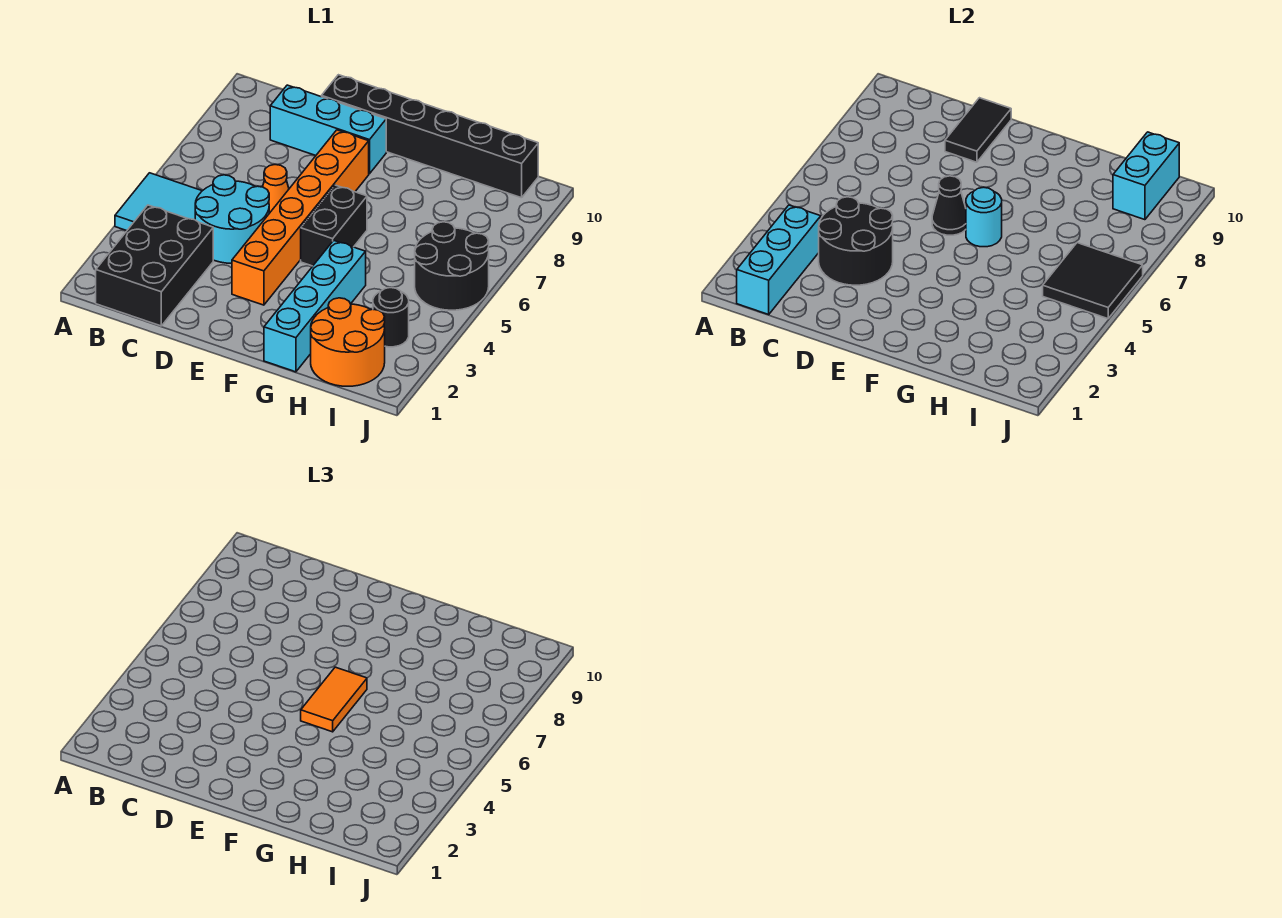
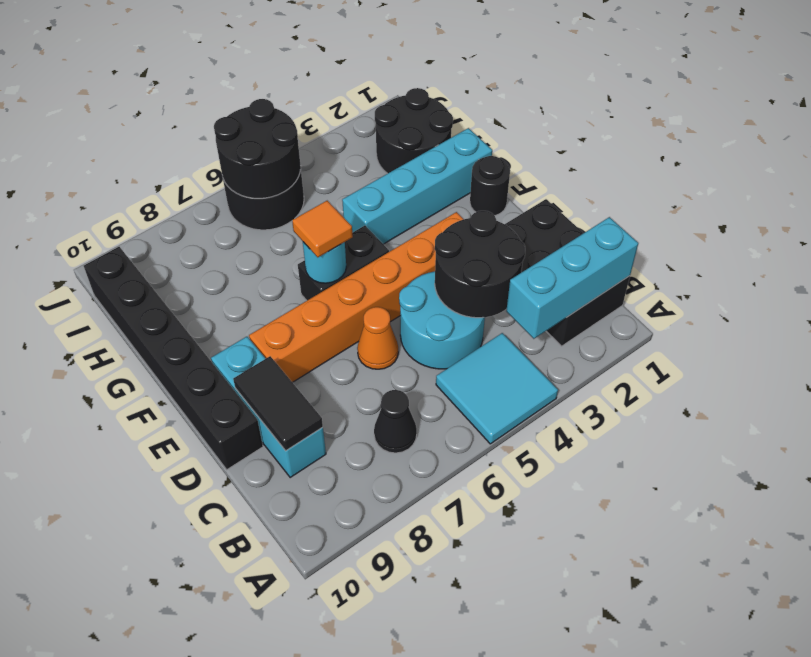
black 2x3 brick [96,205,213,326] -> black 2x3 brick turned to [505,199,630,346]
black 1x2 tile [945,98,1011,162] -> black 1x2 tile turned to [233,356,323,451]
black 1x1 cone [932,176,966,235] -> black 1x1 cone moved to [374,390,417,453]
orange 1x2 tile [301,667,367,732] -> orange 1x1 tile [292,201,353,257]
orange 2x2 round brick [311,298,385,386] -> black 2x2 round brick [375,88,453,174]
black 1x1 round brick [373,288,409,347] -> black 1x1 round brick moved to [470,156,510,216]
black 2x2 tile [1043,243,1143,319] -> black 2x2 round brick [214,99,301,198]
cyan 1x2 brick [1113,132,1179,220] -> none

